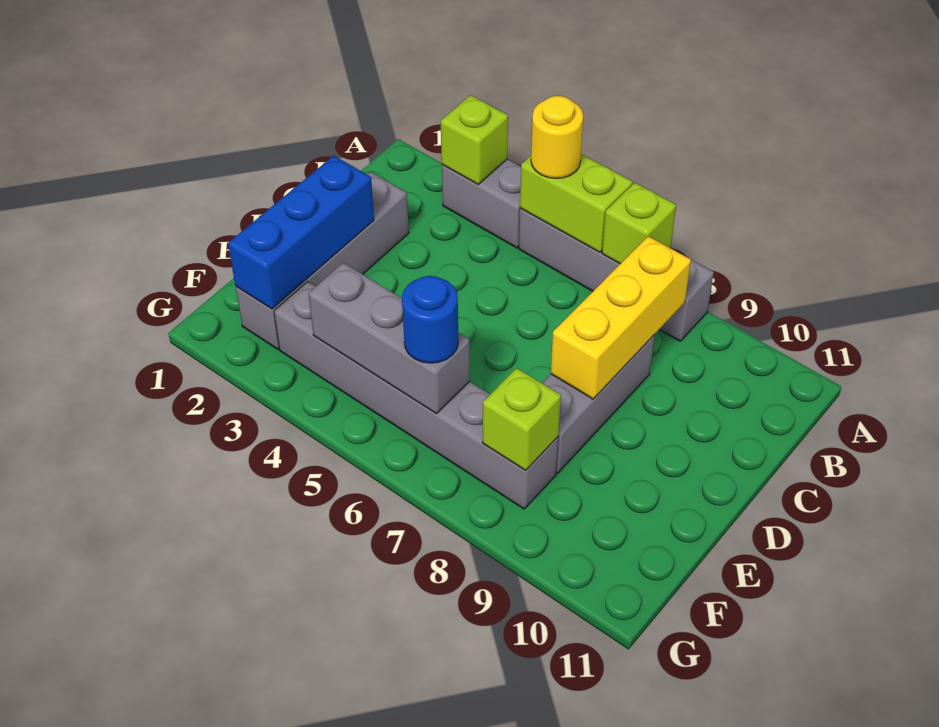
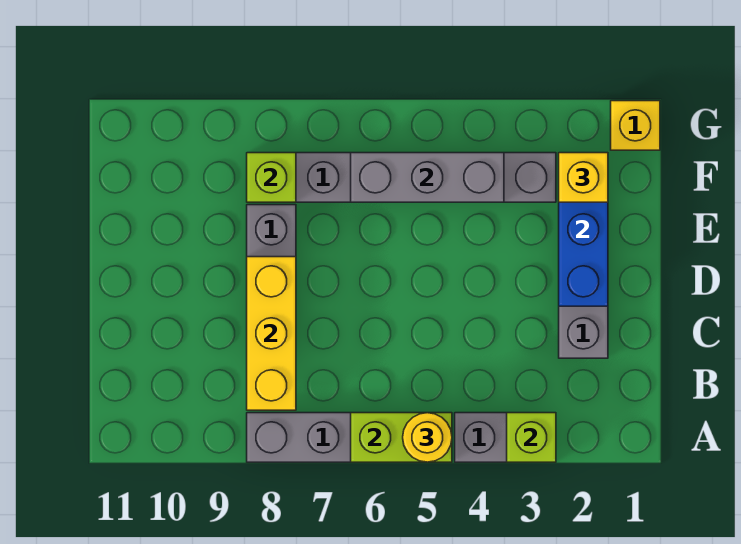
lime 1x1 brick [602,183,676,264] -> none
none -> yellow 1x1 brick [559,153,608,202]
blue 1x1 round brick [402,276,458,363] -> none
none -> yellow 1x1 brick [611,101,660,150]

